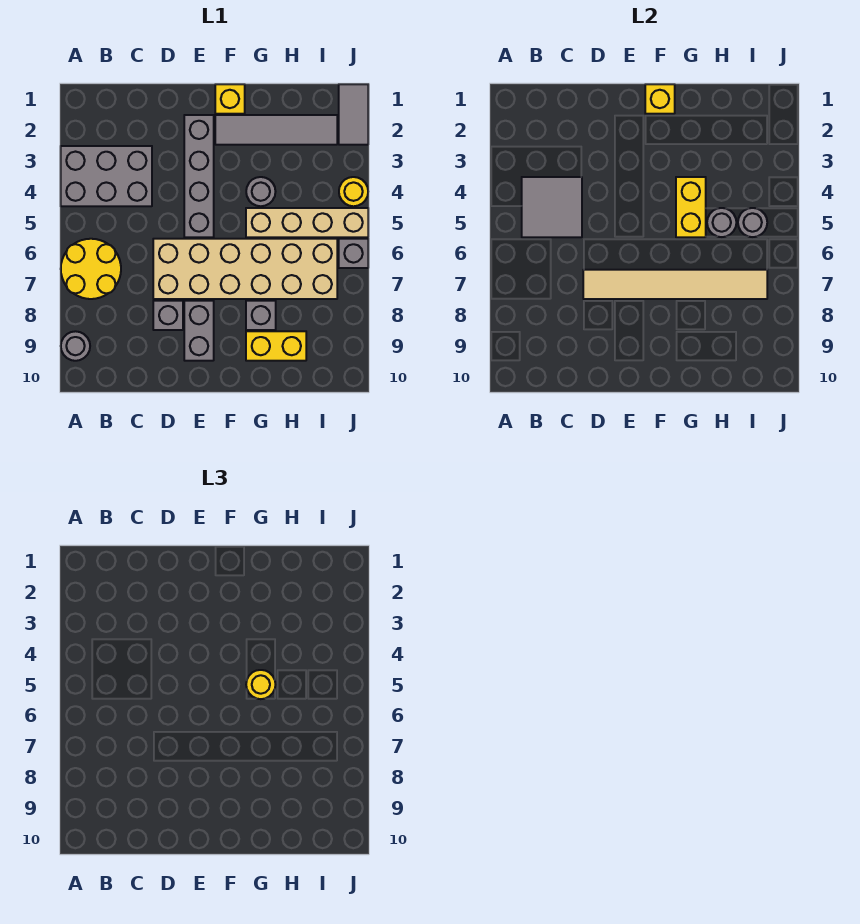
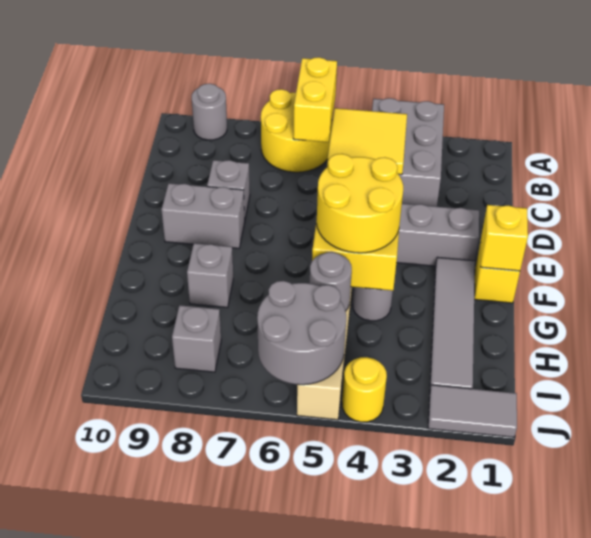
grey 2x2 tile [522,177,582,237] -> yellow 2x2 tile [327,108,407,175]
tan 2x6 brick [153,239,337,299] -> none
tan 1x6 tile [583,270,767,299] -> none
yellow 1x1 round brick [246,670,276,699] -> yellow 2x2 round brick [317,154,403,253]
yellow 1x2 brick [246,331,306,361] -> yellow 1x2 brick moved to [293,57,337,142]
grey 1x1 round brick [738,208,767,237] -> grey 2x2 round brick [257,281,346,385]
grey 1x1 brick [339,239,368,268] -> grey 1x1 brick moved to [172,305,221,372]

